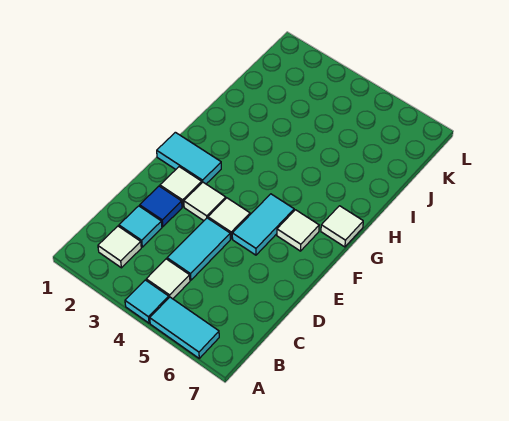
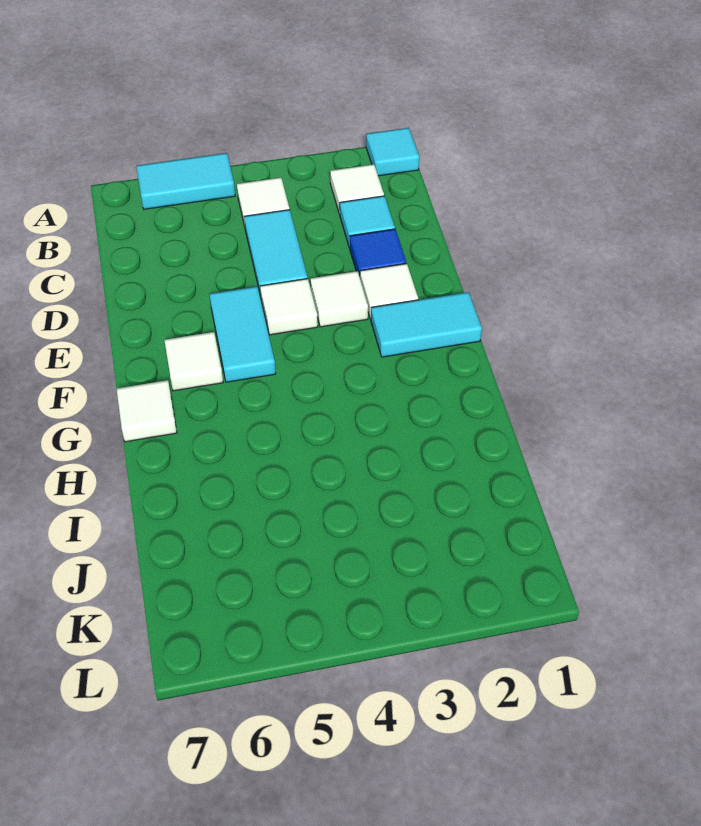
cyan 1x1 tile [125,280,169,323] -> cyan 1x1 tile moved to [366,128,419,176]

